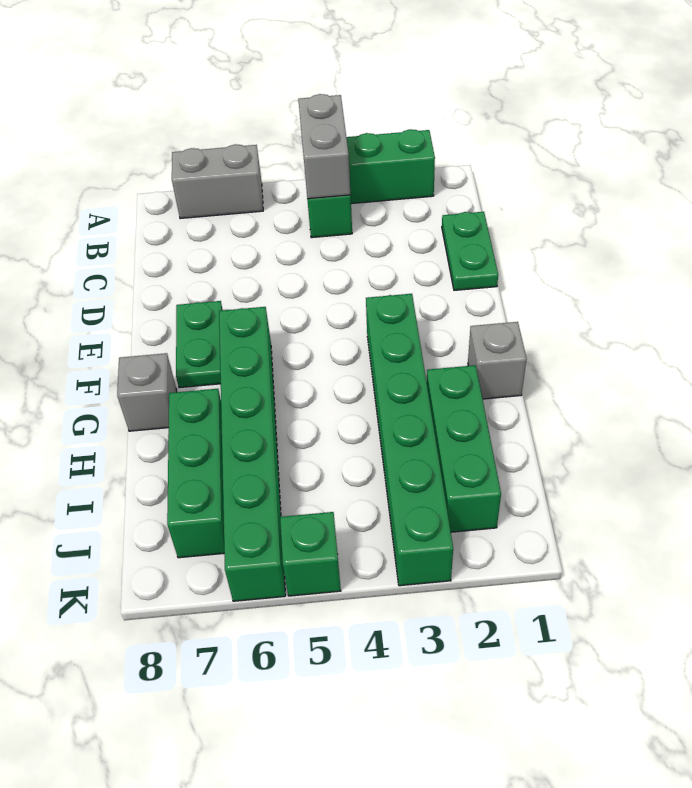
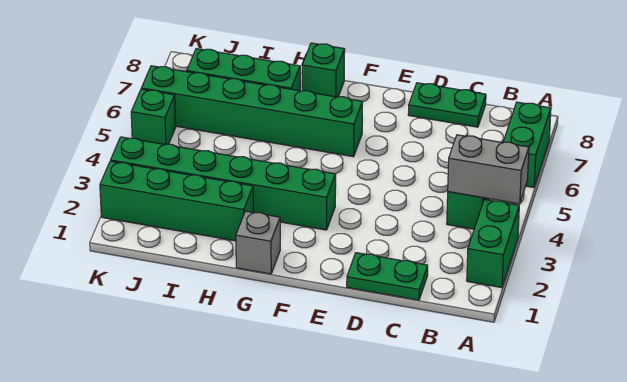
grey 1x2 brick [172,144,263,219] -> green 1x2 brick [503,102,551,187]
green 1x2 plate [176,301,222,388] -> green 1x2 plate moved to [408,83,486,127]
grey 1x1 brick [117,353,177,431] -> green 1x1 brick [302,43,345,97]
green 1x3 brick [427,365,501,532] -> green 1x4 brick [100,161,254,241]

